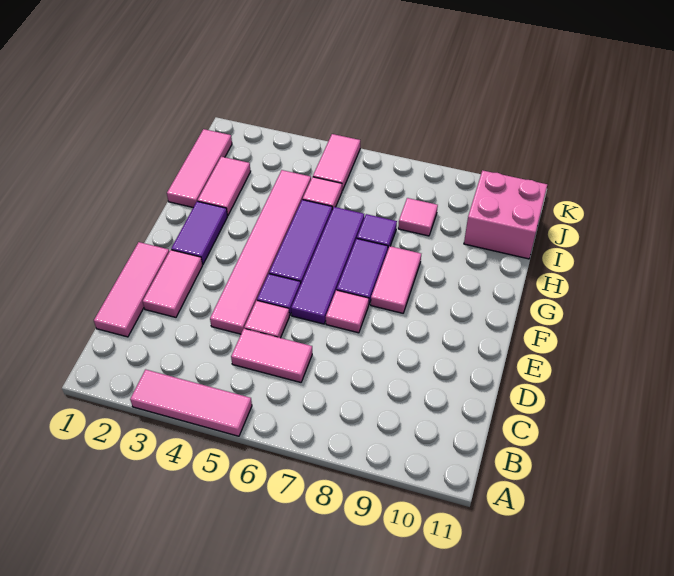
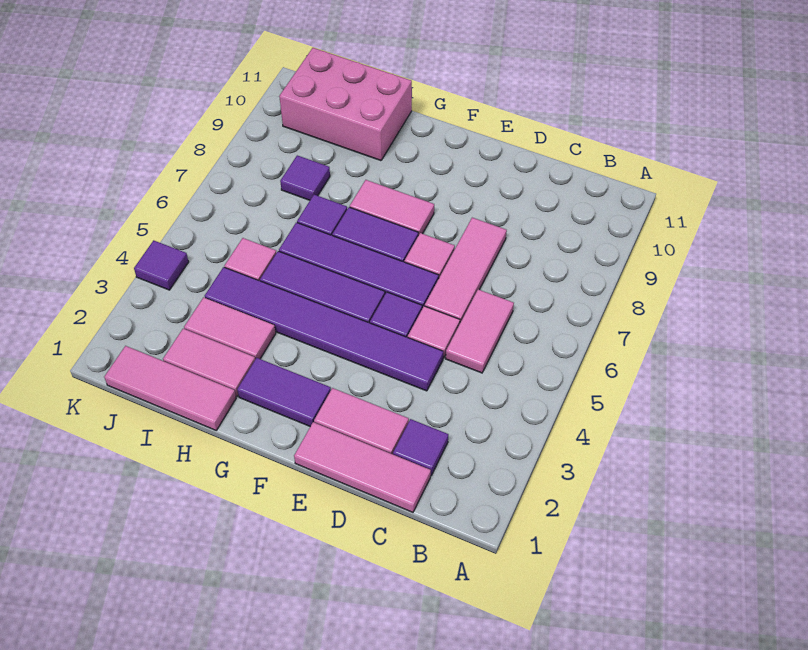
pink 1x3 tile [130,369,252,436] -> pink 1x3 tile moved to [425,218,507,323]
none -> purple 1x1 tile [393,419,448,475]
pink 1x6 tile [210,170,311,334] -> purple 1x6 tile [205,267,443,391]
pink 1x1 tile [398,198,438,236] -> purple 1x1 tile [280,155,330,200]
pink 2x2 brick [464,170,547,259] -> pink 2x3 brick [279,48,412,161]
pink 1x2 tile [313,134,360,191] -> pink 1x2 tile moved to [184,297,276,359]
none -> purple 1x1 tile [134,240,189,290]

